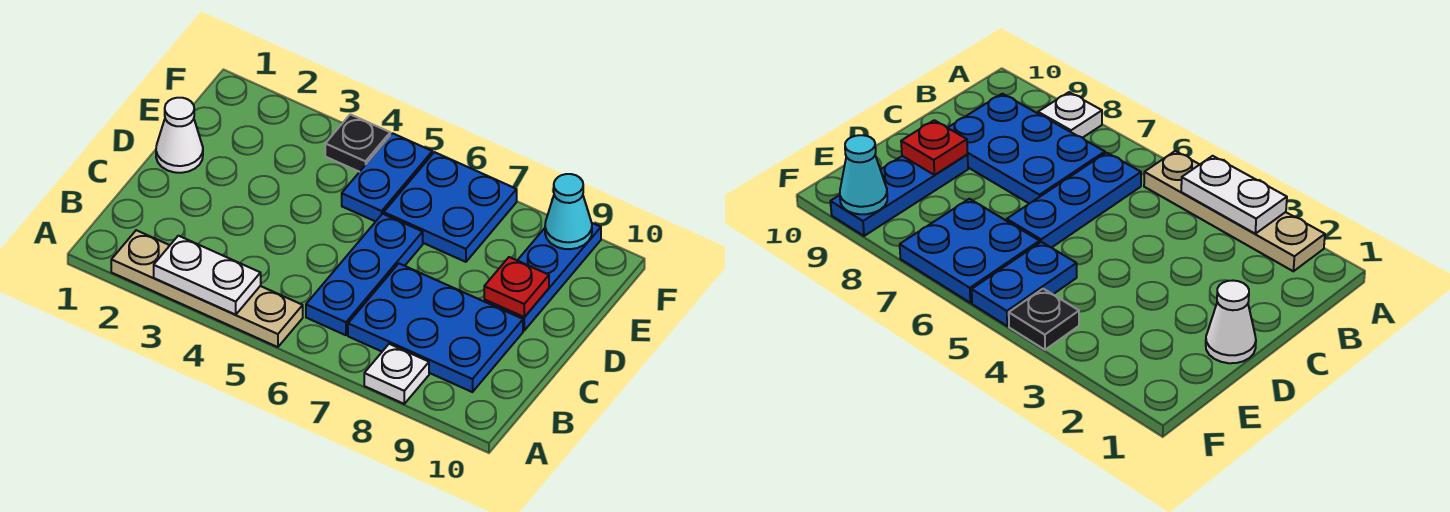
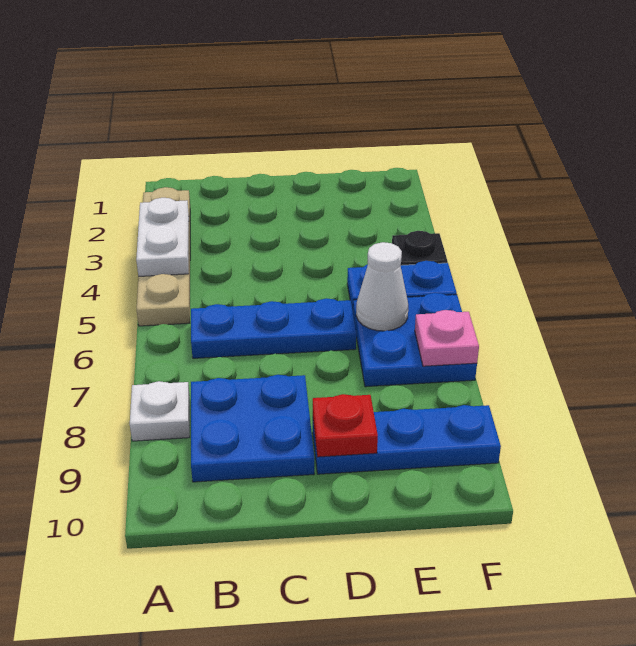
blue 2x3 plate [348,264,523,392] -> blue 2x2 plate [191,375,314,482]
white 1x1 cone [156,98,203,173] -> white 1x1 cone moved to [356,242,408,331]
none -> pink 1x1 plate [415,310,479,366]
cyan 1x1 cone [545,174,592,249] -> none

